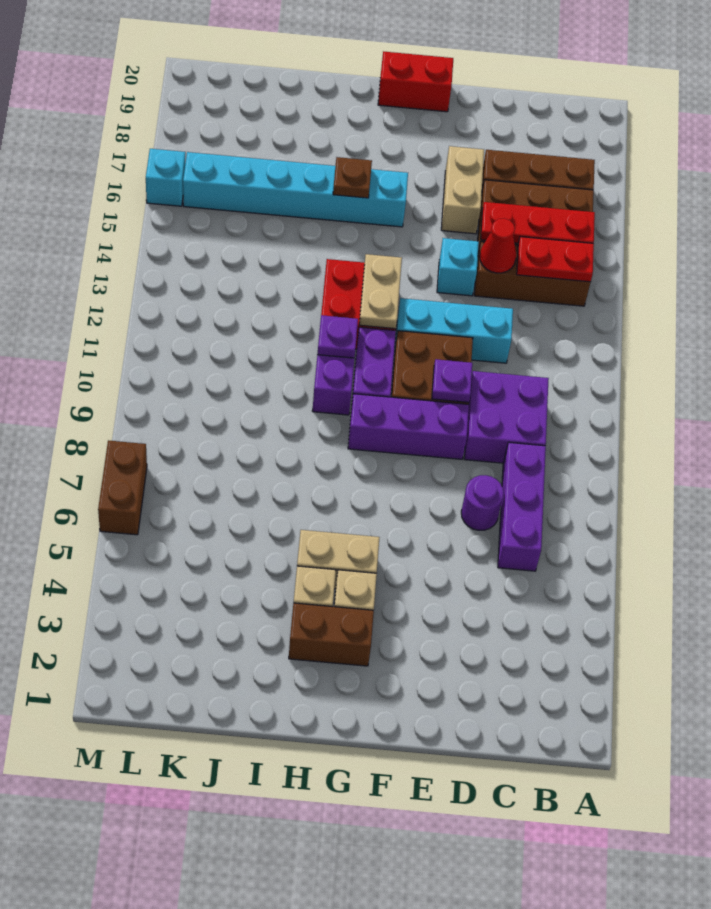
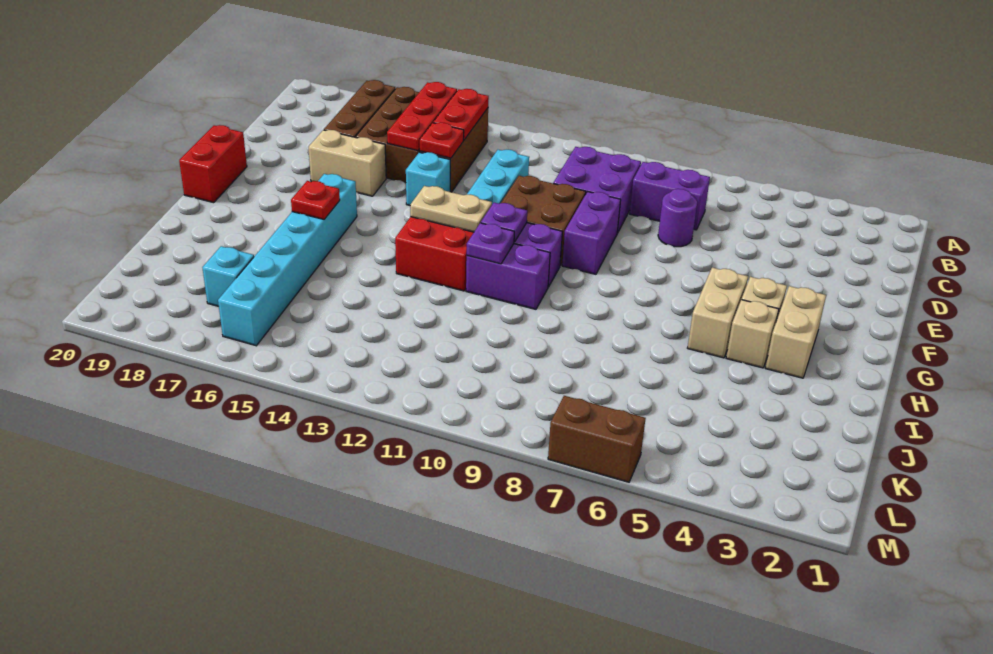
purple 1x3 brick [498,442,546,571] -> purple 1x2 brick [630,162,710,230]
red 1x1 cone [480,218,516,273] -> red 1x1 plate [419,123,464,158]
purple 1x3 brick [348,394,469,459] -> purple 1x2 brick [562,192,621,274]
purple 1x1 plate [432,359,472,403] -> purple 1x1 plate moved to [481,203,527,242]
brown 1x2 brick [289,603,374,666] -> tan 1x2 brick [766,286,826,378]
brown 1x1 plate [333,157,372,198] -> red 1x1 plate [291,181,340,219]
cyan 1x1 brick [146,149,185,206] -> cyan 1x1 brick moved to [202,246,254,306]

